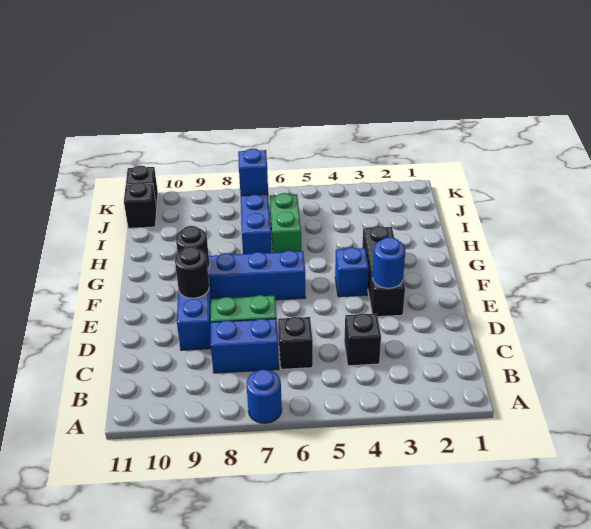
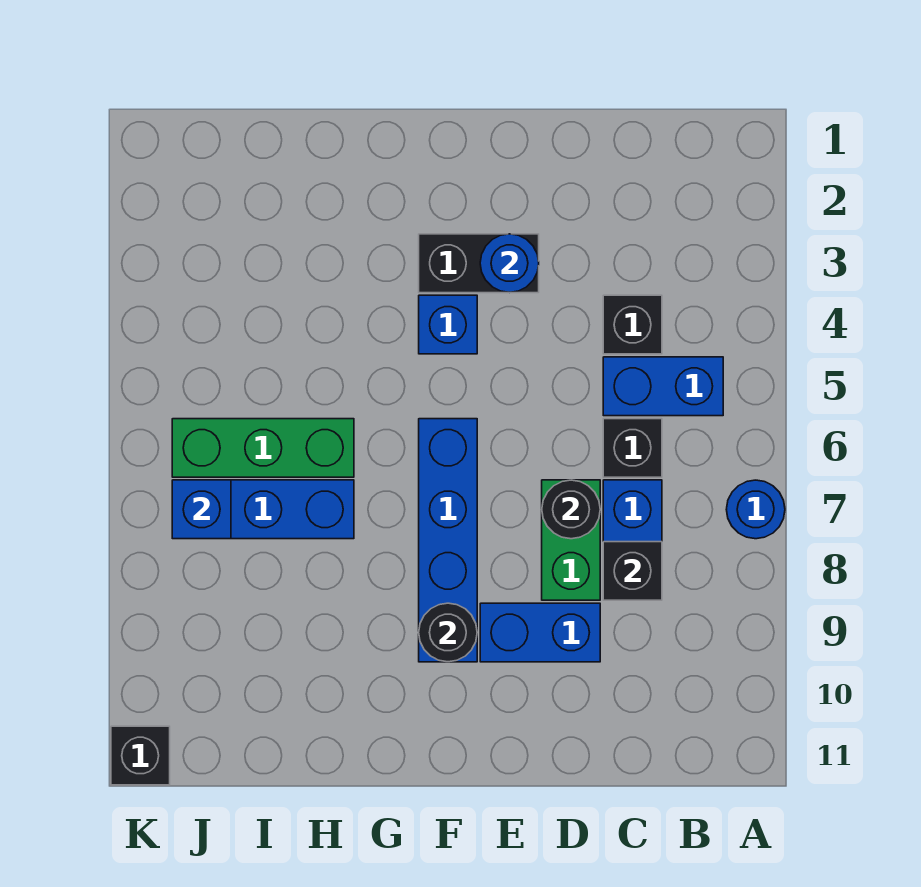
none -> blue 1x2 brick [603,357,723,416]
black 1x3 brick [362,226,405,317] -> black 1x2 brick [419,234,539,293]
black 1x1 round brick [175,247,209,298] -> black 1x1 round brick moved to [542,480,600,539]
green 1x2 brick [270,193,301,253] -> green 1x3 brick [172,419,354,477]
black 1x1 brick [124,182,157,228] -> black 1x1 brick moved to [603,542,662,600]

